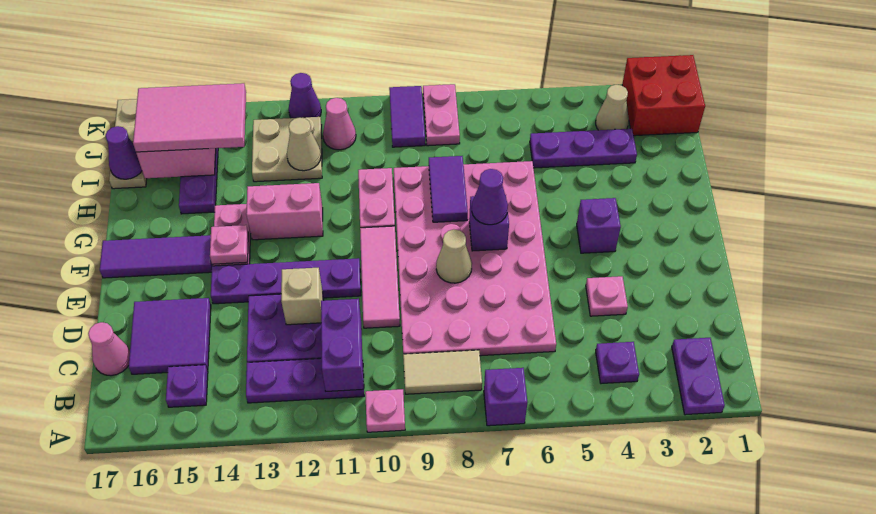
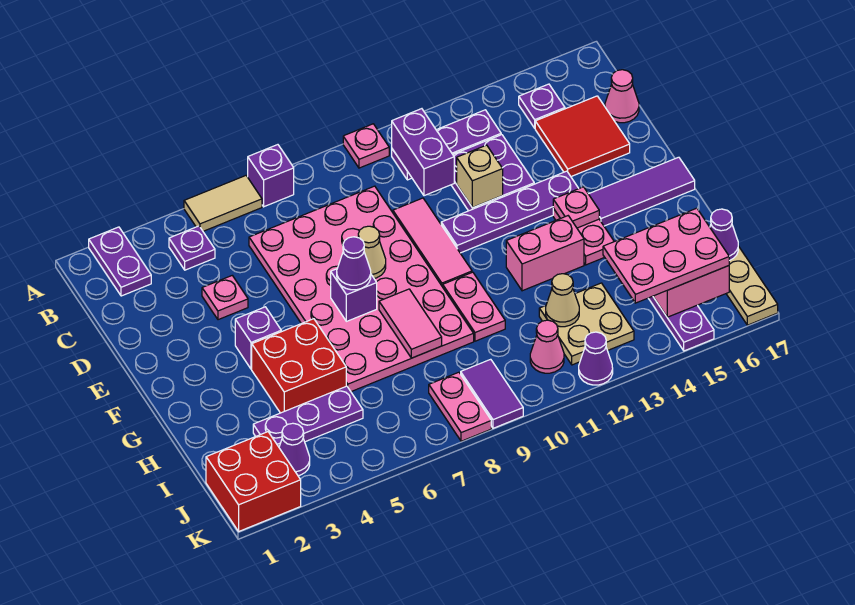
tan 1x2 tile [403,350,482,394] -> tan 1x2 tile moved to [184,176,262,231]
purple 2x2 tile [129,298,211,374] -> red 2x2 tile [535,96,630,176]
none -> red 2x2 brick [252,319,346,413]
purple 1x2 tile [429,156,468,222] -> pink 1x2 tile [379,289,442,358]
pink 2x3 tile [133,83,246,152] -> pink 2x3 plate [603,208,729,303]
tan 1x1 cone [596,85,629,130] -> purple 1x1 cone [279,423,310,476]

